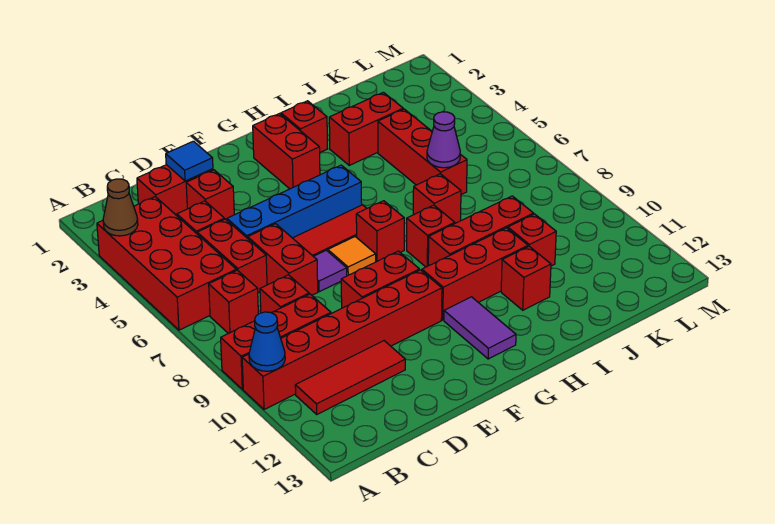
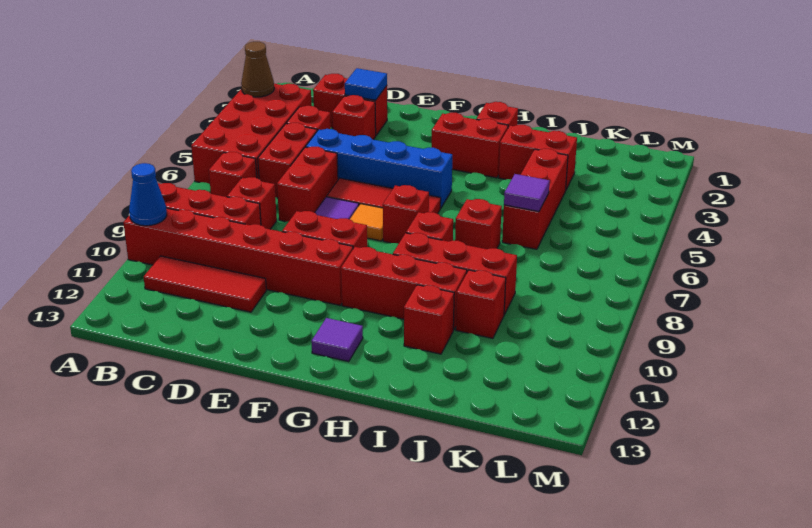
red 1x2 brick [253,114,320,189] -> red 1x2 brick turned to [432,113,508,178]
purple 1x2 tile [444,297,516,359] -> purple 1x1 tile [311,318,363,361]
purple 1x1 cone [427,112,460,168] -> purple 1x1 tile [504,174,550,212]

